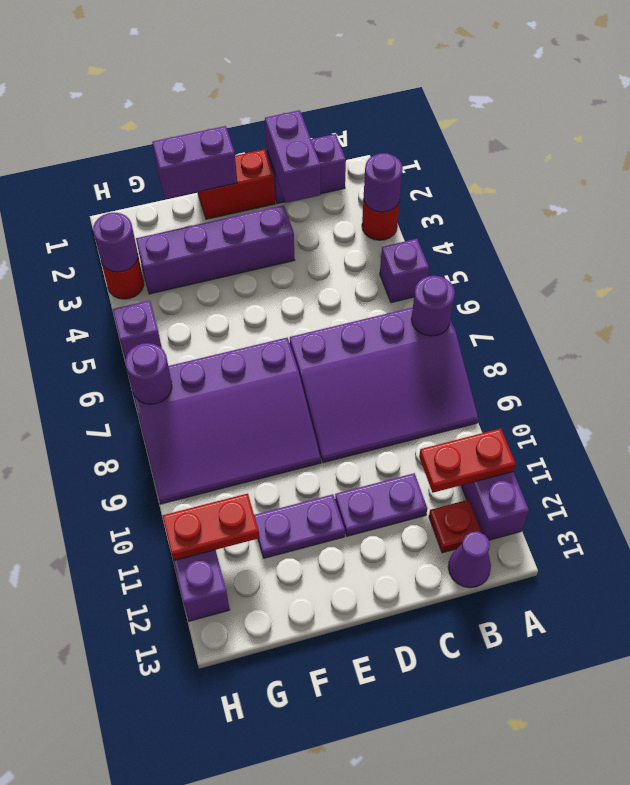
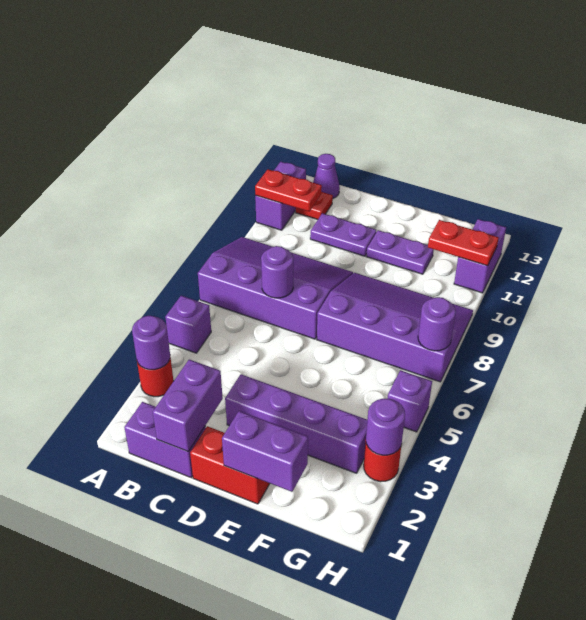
purple 1x1 round brick [411,276,455,336] -> purple 1x1 round brick moved to [261,246,293,298]

